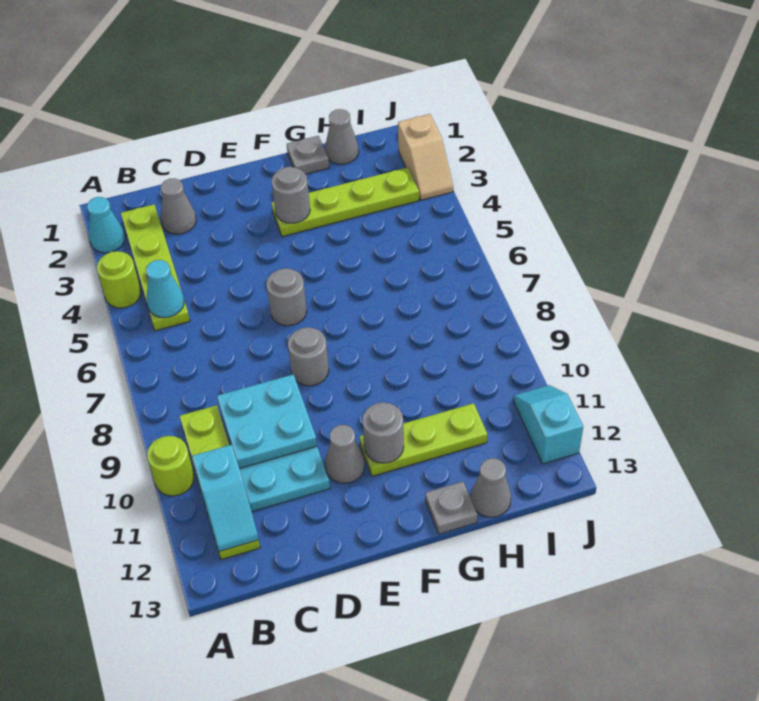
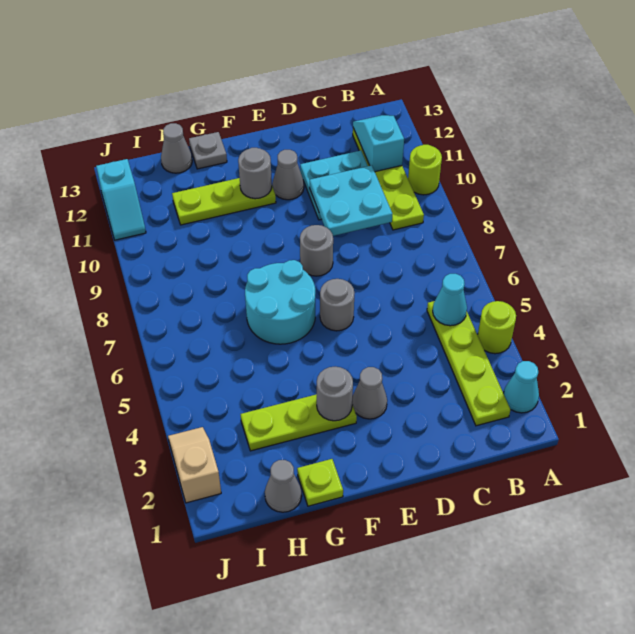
grey 1x1 cone [161,178,196,234] -> grey 1x1 cone moved to [352,367,387,419]
lime 1x4 plate [271,167,419,237] -> lime 1x3 plate [241,394,357,451]
none -> cyan 2x2 round brick [245,260,315,344]
grey 1x1 plate [287,136,329,174] -> lime 1x1 plate [297,459,343,506]

